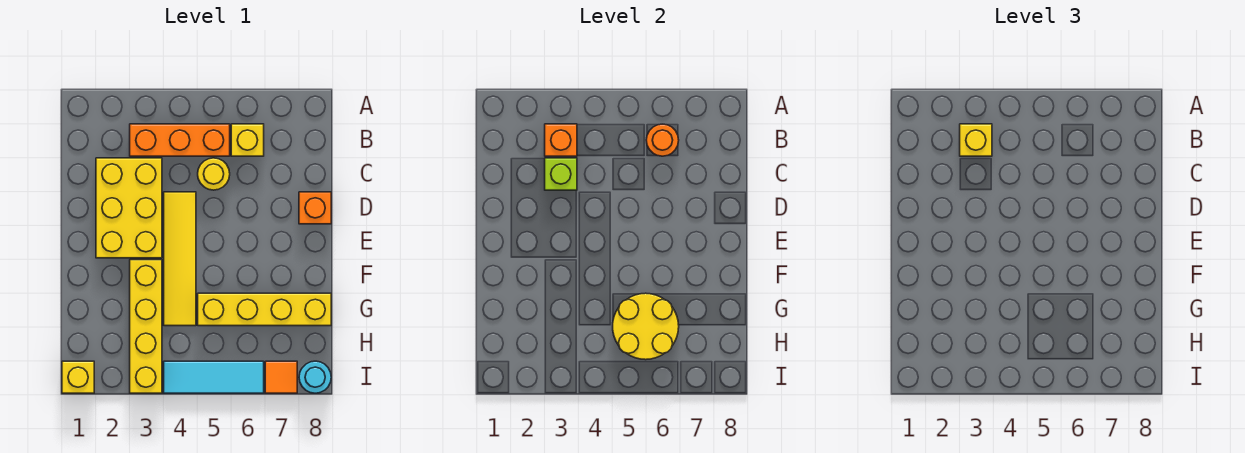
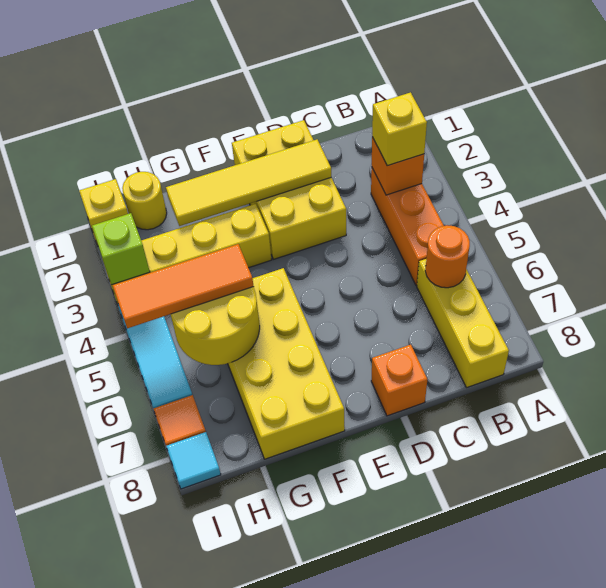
yellow 1x1 brick [231,124,264,156] -> yellow 1x3 brick [417,259,509,388]
yellow 2x3 brick [96,158,162,258] -> yellow 2x3 brick turned to [232,120,346,259]
lime 1x1 brick [545,158,577,190] -> lime 1x1 brick moved to [92,213,150,285]
yellow 1x1 round brick [198,158,230,190] -> yellow 1x1 round brick moved to [122,172,167,230]
yellow 1x4 tile [164,192,196,326] -> yellow 1x4 tile moved to [166,140,331,226]
yellow 1x4 brick [198,293,331,326] -> yellow 2x4 brick [228,268,345,459]
none -> orange 1x3 tile [113,244,254,328]
cyan 1x1 round brick [299,361,331,393] -> cyan 1x1 tile [166,432,221,489]

